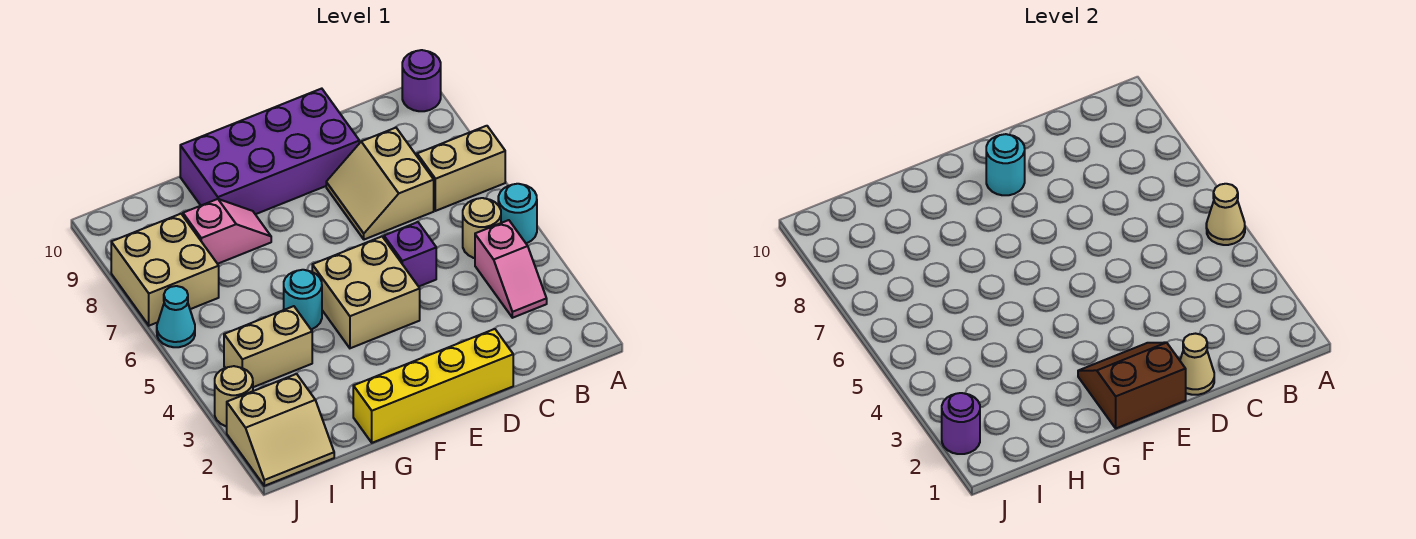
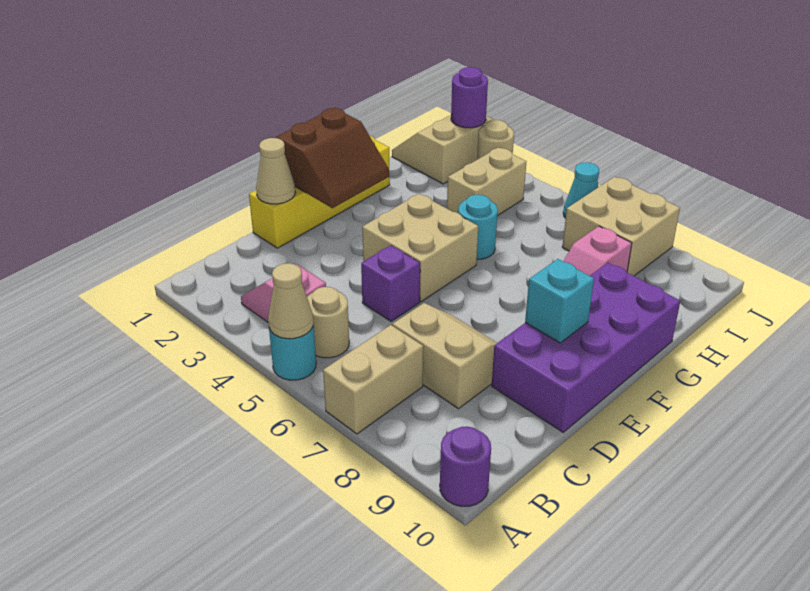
cyan 1x1 round brick [986,134,1025,195] -> cyan 1x1 brick [525,259,594,343]

